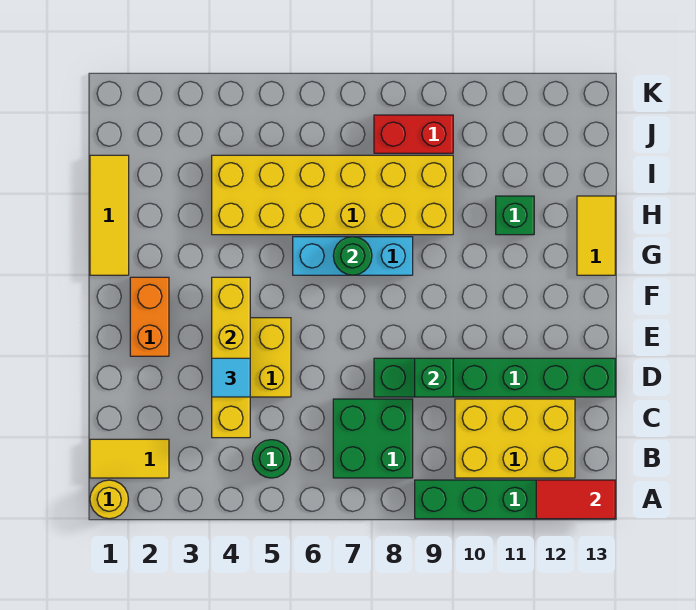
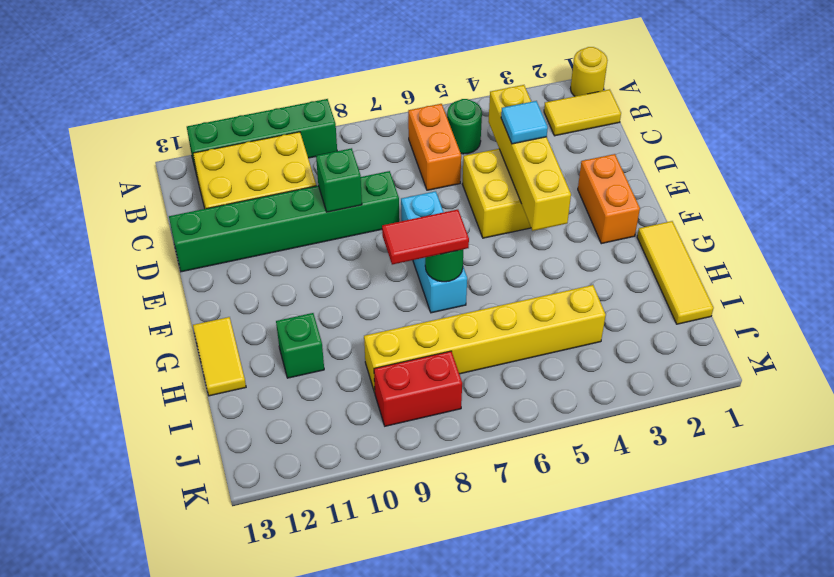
red 1x2 tile [536,480,615,519] -> red 1x2 tile moved to [382,210,469,265]
none -> orange 1x2 brick [408,104,461,190]
green 2x2 brick [333,399,413,478] -> none
cyan 1x3 brick [293,237,413,275] -> cyan 1x3 brick turned to [401,191,467,313]
yellow 2x6 brick [212,155,453,235] -> yellow 1x6 brick [364,285,606,393]

